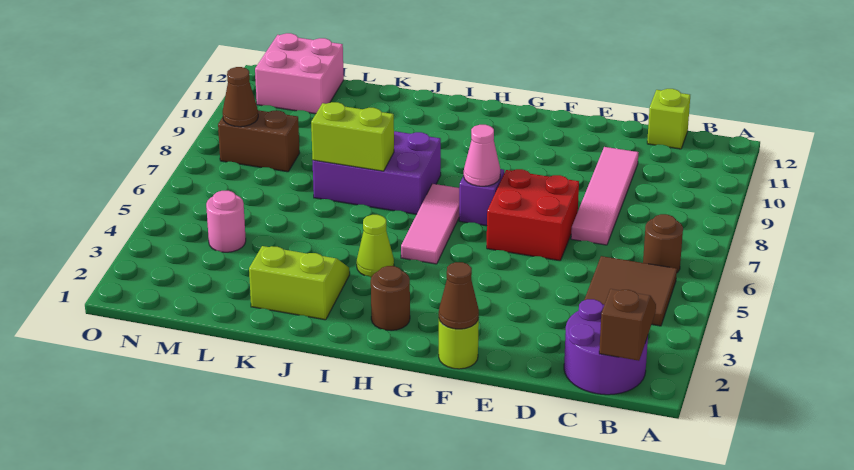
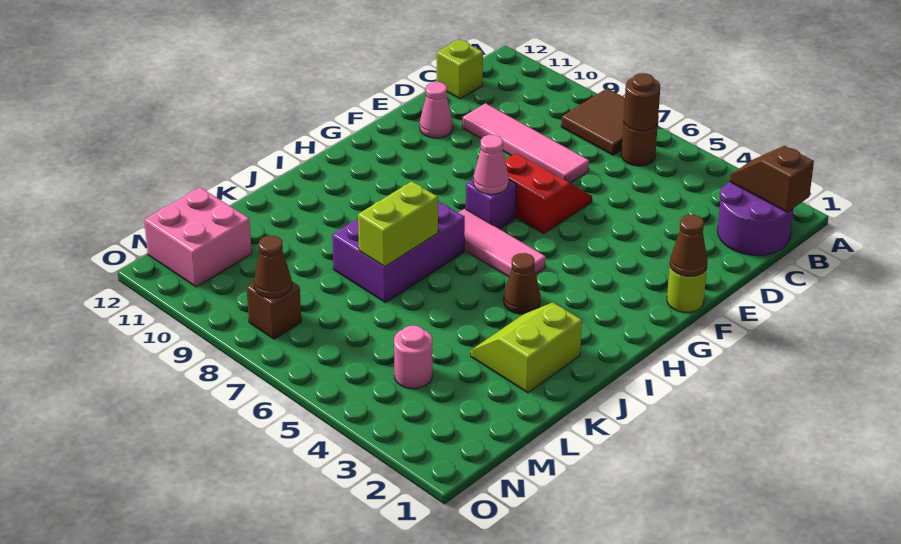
brown 2x2 tile [584,256,677,326] -> brown 2x2 tile moved to [561,88,659,155]
red 2x2 brick [487,169,579,261] -> red 2x2 slope [505,153,592,234]
none -> pink 1x1 cone [420,82,453,138]
brown 1x1 round brick [371,266,410,331] -> brown 1x1 round brick moved to [624,73,660,131]
lime 1x1 cone [357,215,394,277] -> brown 1x1 cone [504,253,540,314]
brown 1x2 brick [218,110,300,172] -> brown 1x1 brick [247,282,301,339]

